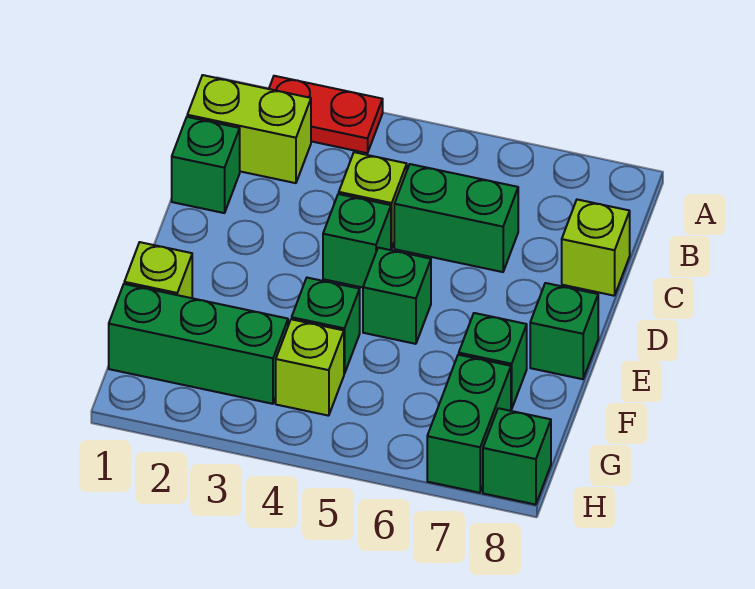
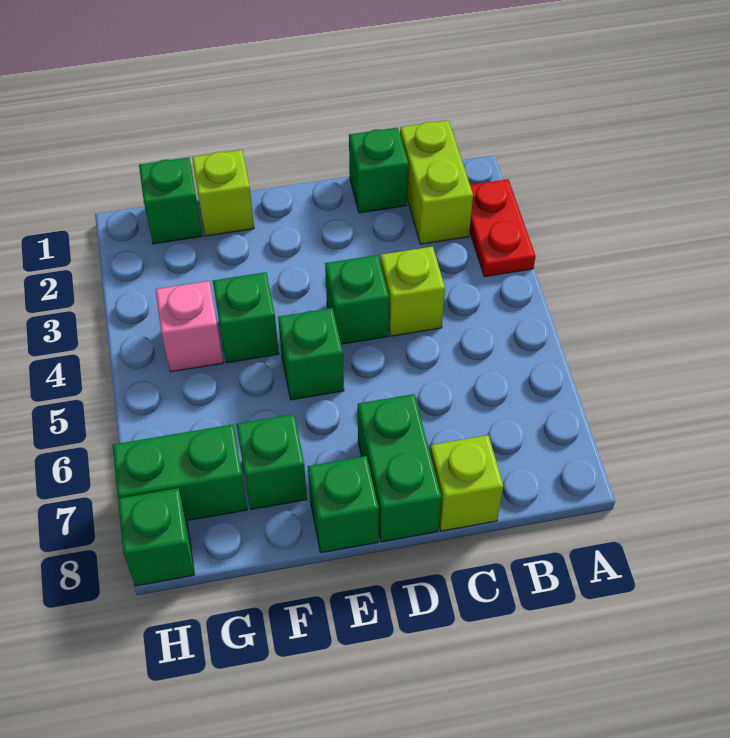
green 1x2 brick [394,164,518,272] -> green 1x2 brick moved to [358,394,441,542]
green 1x3 brick [109,284,288,404] -> green 1x1 brick [139,157,202,244]
lime 1x1 brick [276,319,344,416] -> pink 1x1 brick [156,281,223,372]

